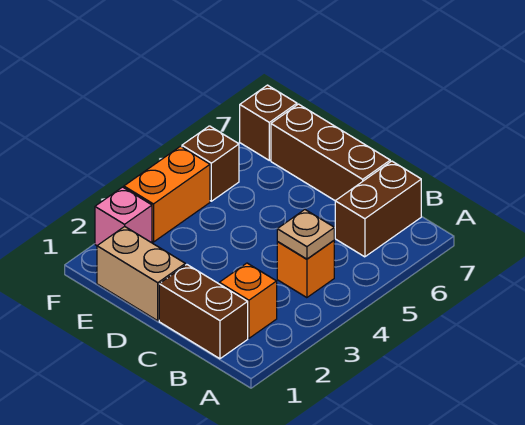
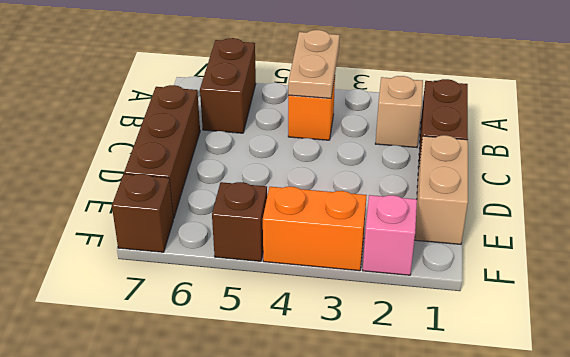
orange 1x1 brick [219,263,277,338] -> tan 1x1 brick [375,76,423,148]
tan 1x1 plate [277,210,334,259] -> tan 1x2 plate [288,30,340,98]
brown 1x2 brick [335,161,421,257] -> brown 1x2 brick turned to [200,38,256,133]

